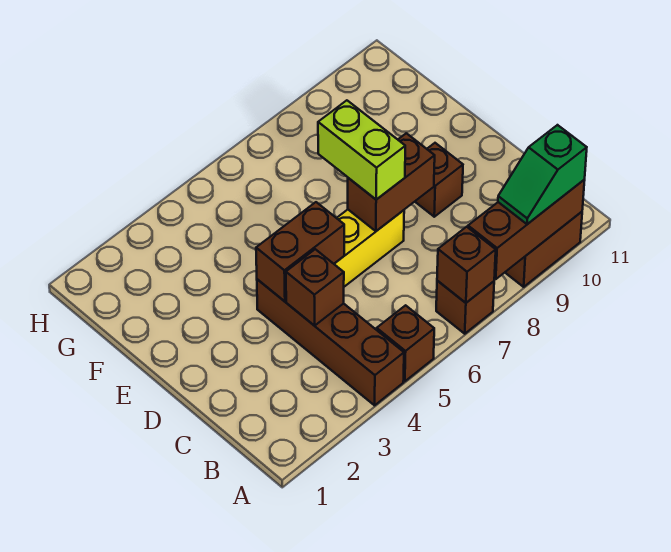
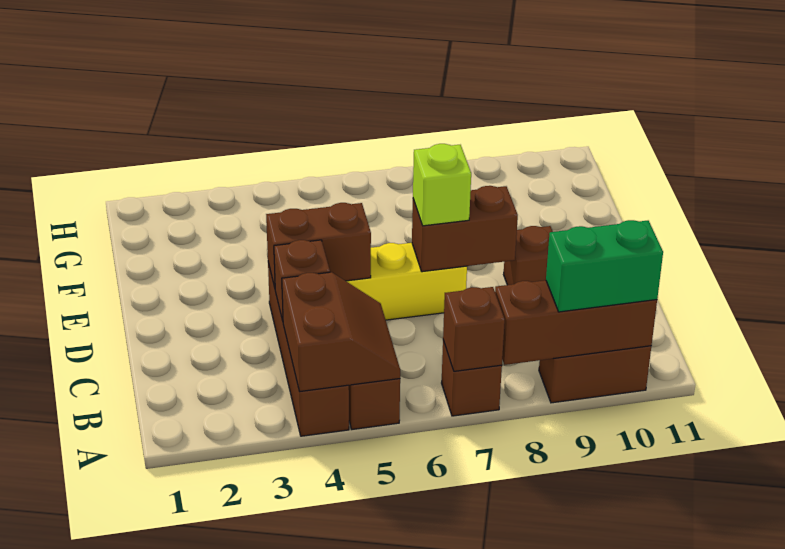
none -> brown 2x2 slope [282,272,400,392]
green 1x2 slope [498,125,587,224] -> green 1x2 brick [546,220,663,312]
lime 1x2 brick [318,100,405,200] -> lime 1x1 brick [413,144,471,226]

